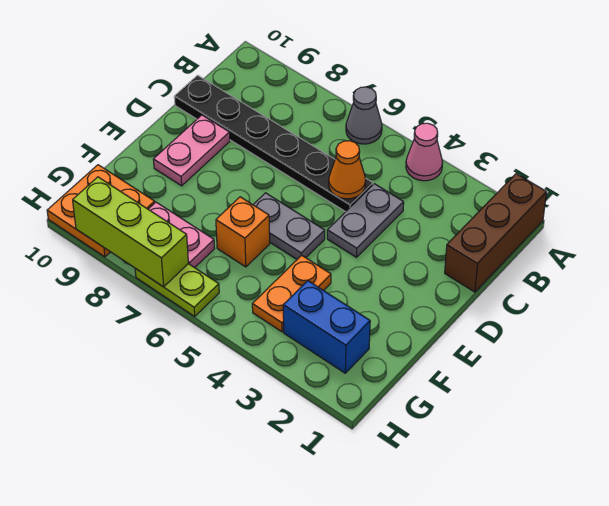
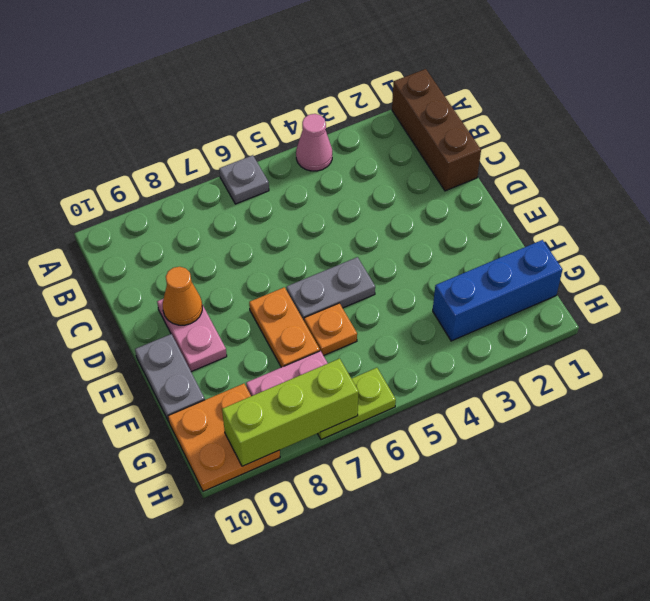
grey 1x1 cone [346,87,382,144] -> grey 1x1 plate [219,155,269,204]
grey 1x2 plate [327,184,404,257] -> grey 1x2 plate moved to [135,334,205,422]
black 1x6 plate [174,75,373,212] -> none
orange 1x1 cone [329,141,366,199] -> orange 1x1 cone moved to [163,267,202,325]
orange 1x2 plate [252,255,331,332] -> orange 1x2 plate moved to [249,287,320,367]
orange 1x1 brick [216,197,270,267] -> orange 1x1 plate [304,303,357,356]
blue 1x2 brick [283,281,370,373] -> blue 1x3 brick [433,240,563,341]

